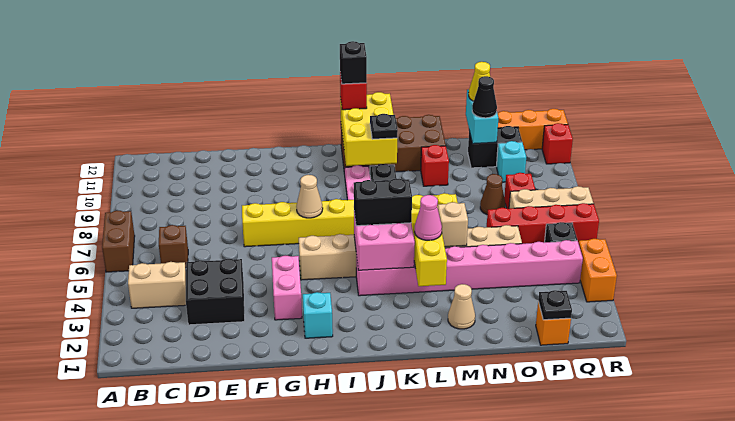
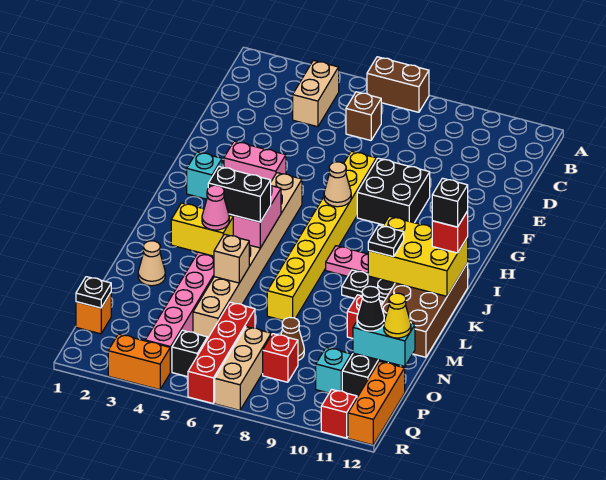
black 2x2 brick [186,259,245,325] -> black 2x2 brick moved to [357,158,430,225]
black 1x2 brick [354,178,412,226] -> black 1x2 brick turned to [208,167,271,222]

